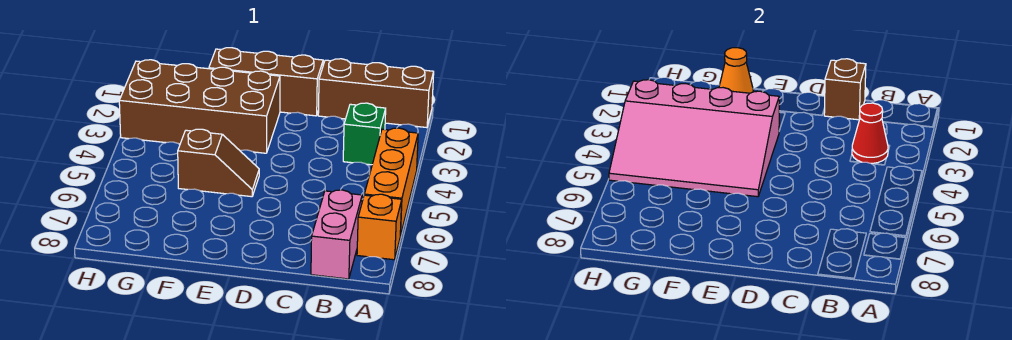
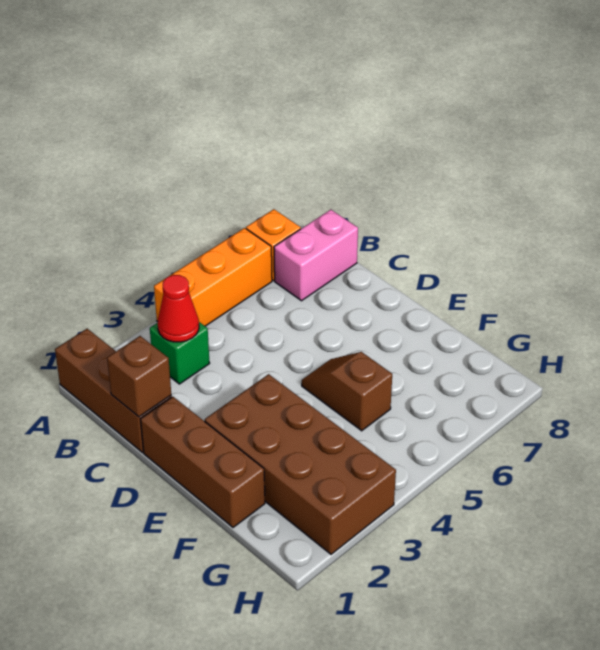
pink 3x4 slope [609,80,779,197] -> none
orange 1x1 cone [719,48,753,93] -> none

